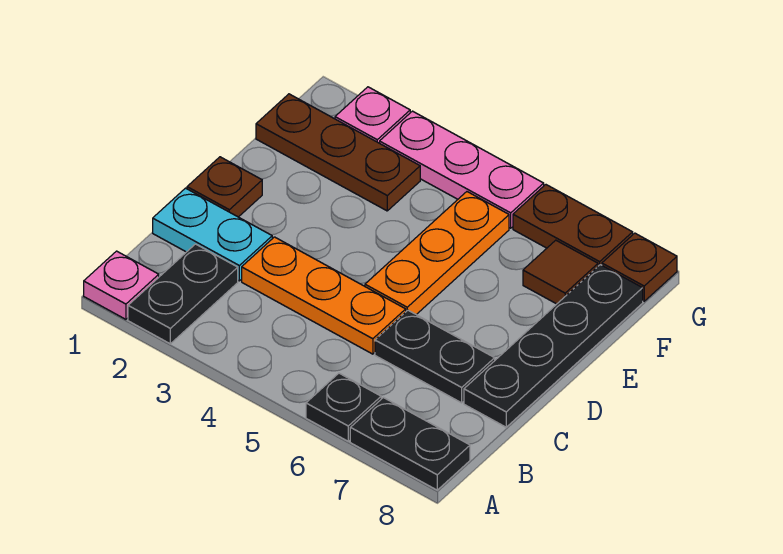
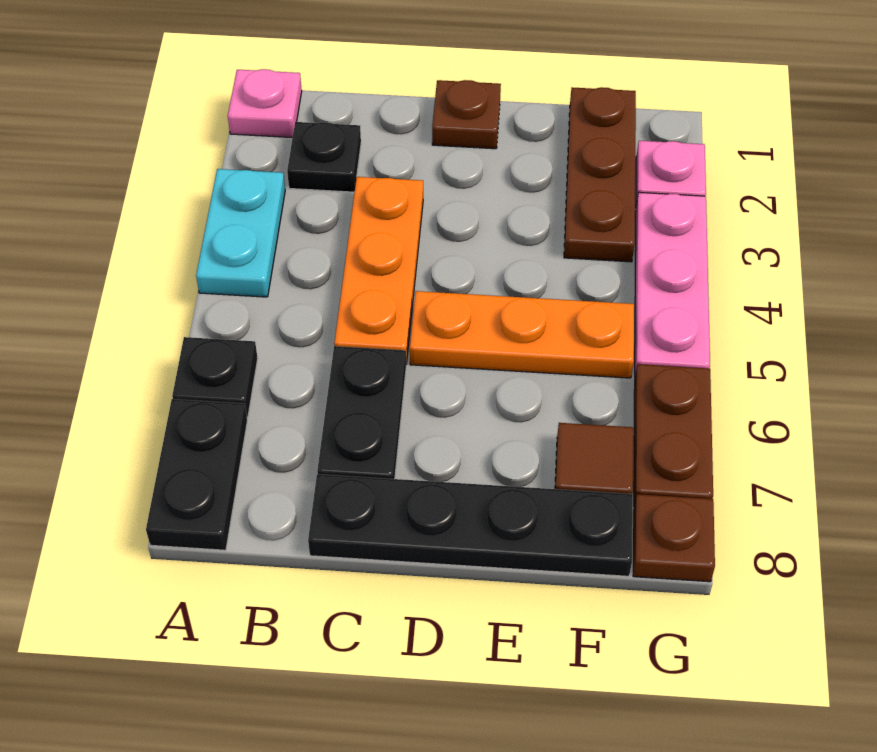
black 1x2 plate [128,244,238,344] -> black 1x1 plate [287,122,361,192]
cyan 1x2 plate [153,188,272,281] -> cyan 1x2 plate moved to [196,169,285,297]

